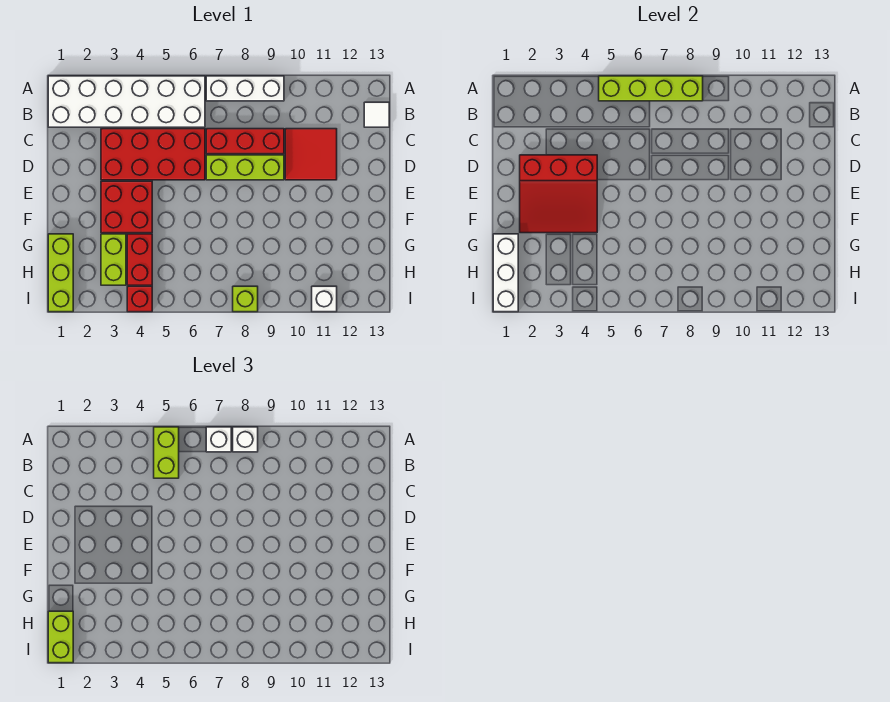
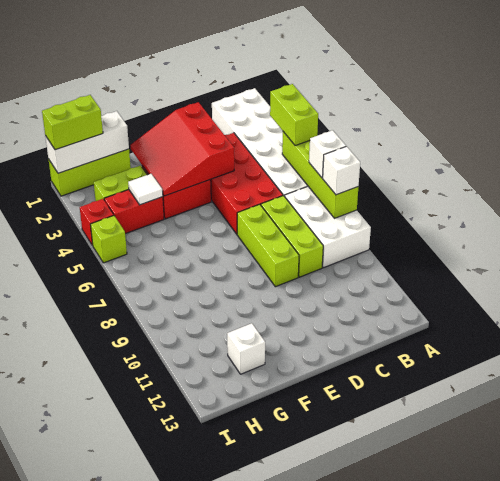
lime 1x2 brick [154,427,179,478] -> lime 1x2 brick turned to [270,84,318,146]
white 1x3 brick [206,76,284,101] -> white 2x3 brick [285,187,371,268]
white 1x1 tile [364,102,389,127] -> white 1x1 tile moved to [128,174,163,205]
red 1x3 brick [206,129,284,154] -> lime 1x3 brick [261,196,323,277]
red 2x2 tile [285,129,337,180] -> none
lime 1x1 brick [233,286,258,312] -> lime 1x1 brick moved to [90,216,127,263]
white 1x1 brick [312,286,337,312] -> white 1x1 brick moved to [227,323,265,374]

